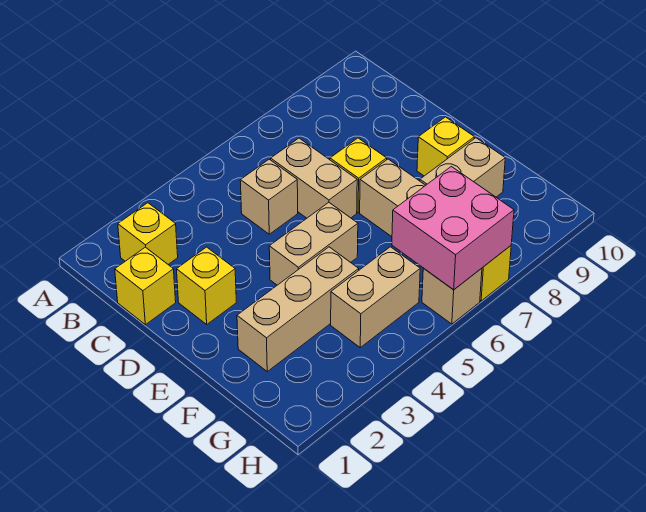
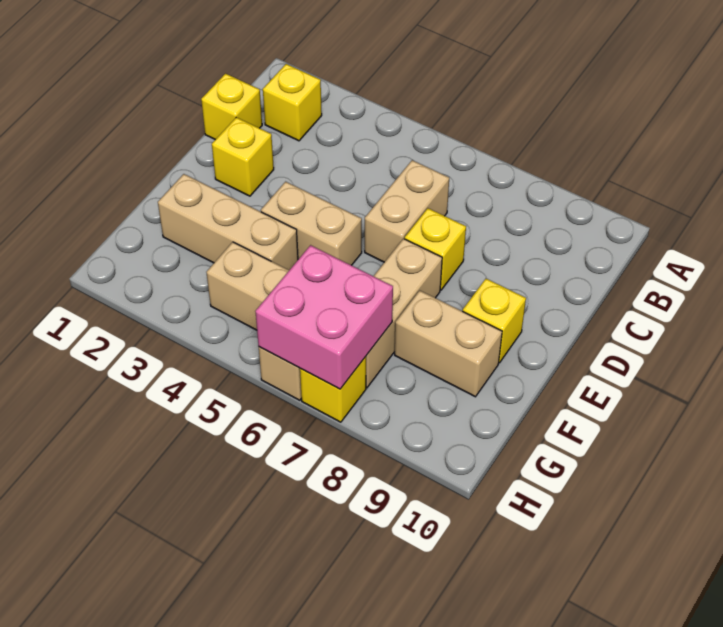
tan 1x1 brick [240,159,298,234] -> none

